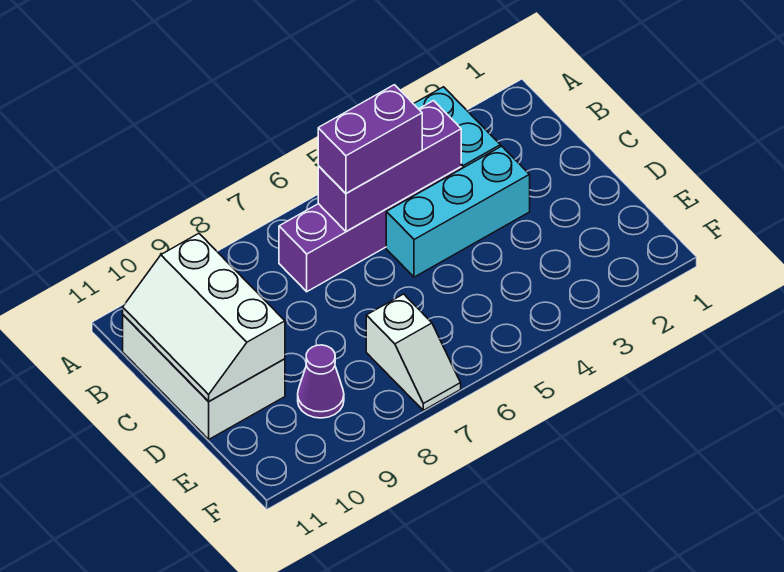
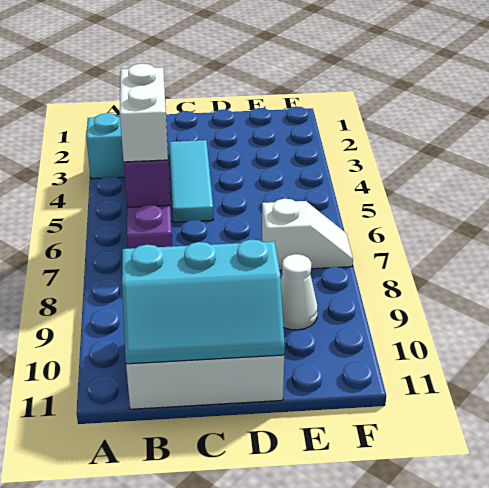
purple 1x2 brick [318,85,422,193] -> white 1x2 brick [120,64,168,162]
white 2x3 slope [123,233,285,402] -> cyan 2x3 slope [122,239,285,364]
cyan 1x3 brick [386,146,530,277] -> cyan 1x3 tile [169,140,213,222]
purple 1x1 cone [298,345,344,418] -> white 1x1 cone [281,254,318,330]

